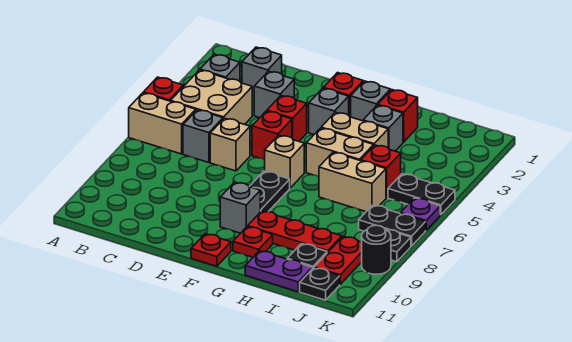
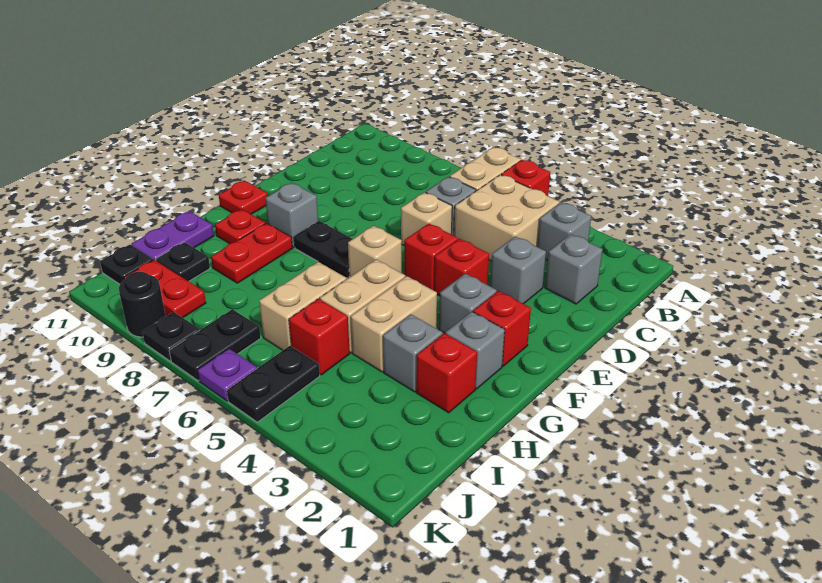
red 1x3 plate [248,211,342,253] -> red 1x2 plate [211,223,292,283]

